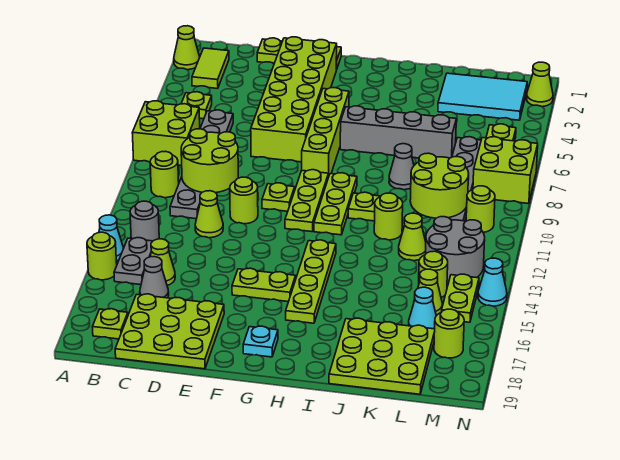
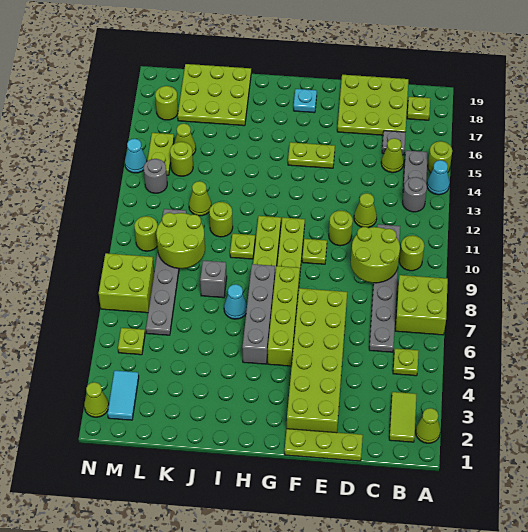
grey 1x1 cone [140,257,169,298] -> grey 1x1 plate [382,131,406,155]
grey 1x4 brick [340,106,456,158] -> grey 1x4 brick turned to [242,264,275,364]
lime 1x4 plate [286,240,336,323] -> none
grey 1x1 cone [389,144,414,190] -> grey 1x1 brick [200,261,227,298]
cyan 2x3 tile [438,73,527,120] -> cyan 1x2 tile [108,371,139,420]
grey 2x2 round brick [426,217,485,283] -> grey 1x1 round brick [144,159,167,193]
cyan 1x1 cone [409,287,436,329] -> cyan 1x1 cone moved to [224,284,247,319]

